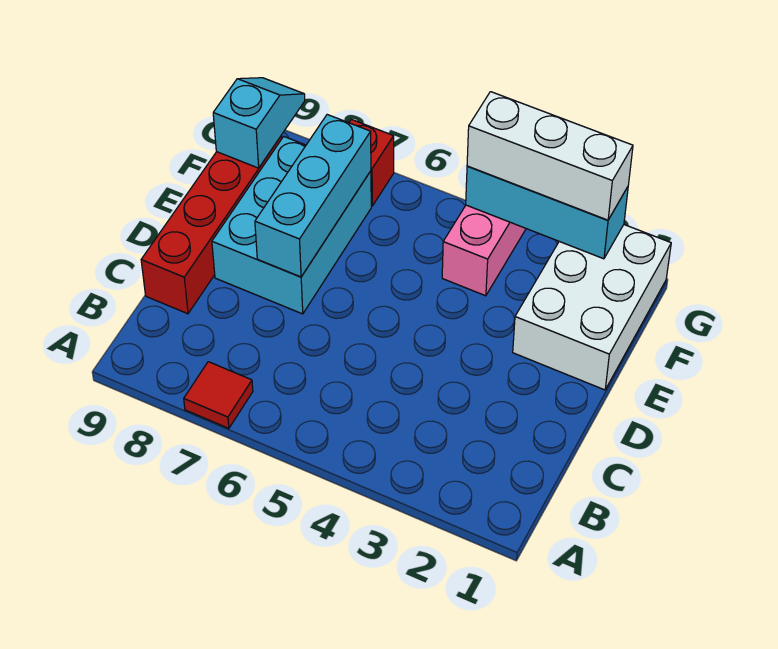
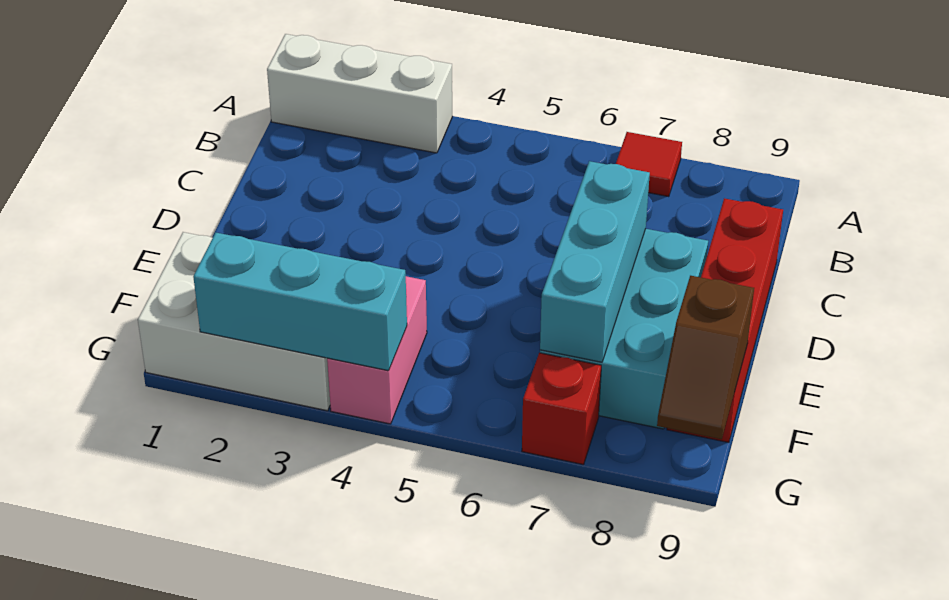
white 2x3 brick [513,225,671,390] -> white 2x3 brick turned to [138,232,330,411]
cyan 1x2 slope [213,78,305,168] -> brown 1x2 slope [657,276,754,439]
white 1x3 brick [467,92,633,220] -> white 1x3 brick moved to [267,34,452,153]

